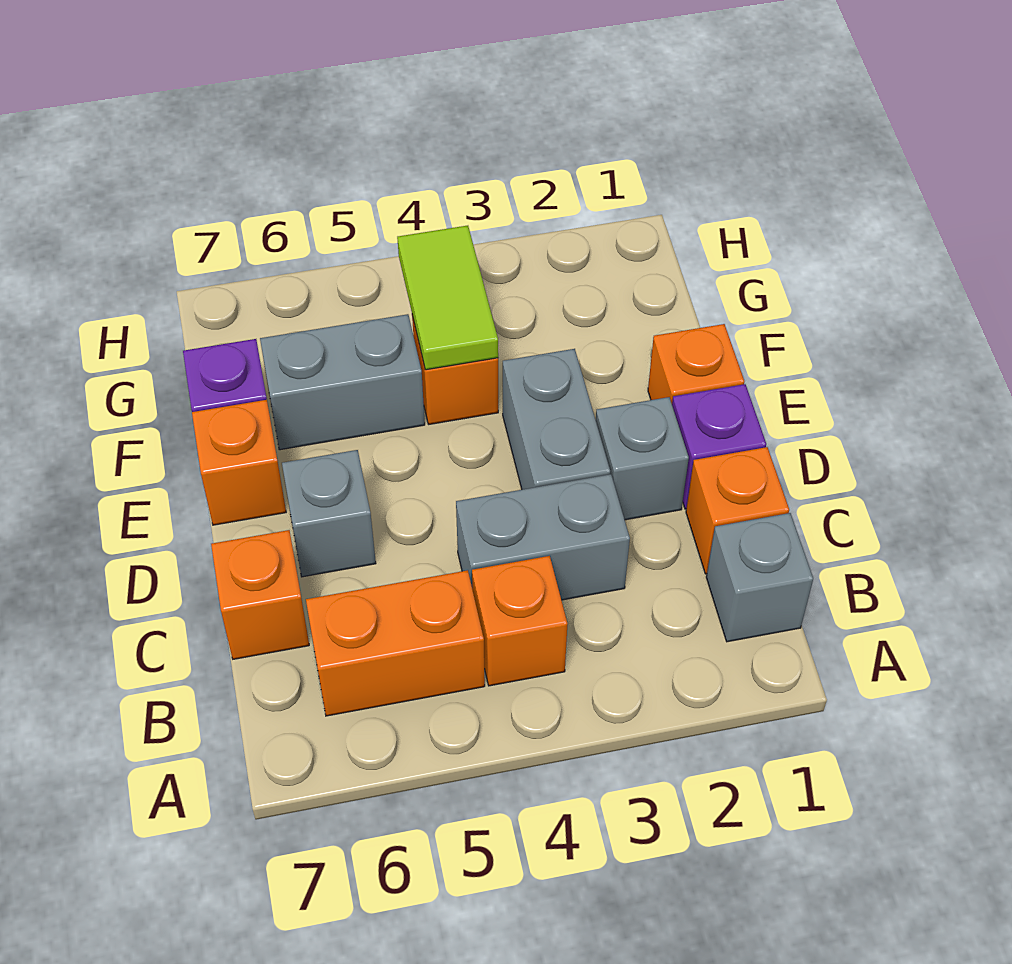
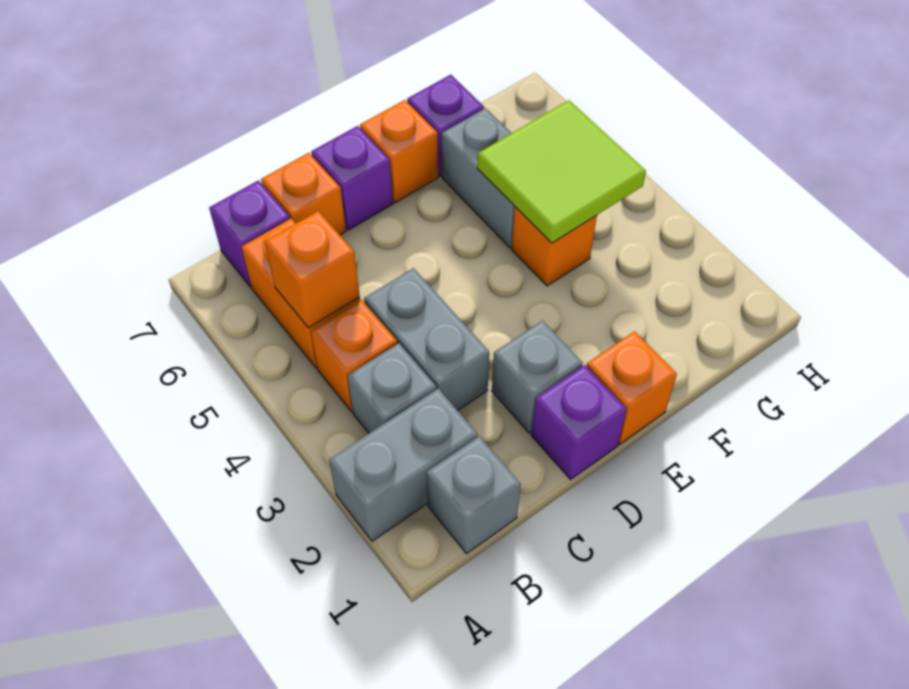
none -> purple 1x1 brick [209,180,290,287]
orange 1x1 brick [686,447,789,574] -> orange 1x1 brick moved to [265,211,360,328]
grey 1x2 brick [503,349,610,490] -> grey 1x2 brick moved to [329,389,477,541]
grey 1x1 brick [282,450,376,577] -> grey 1x1 brick moved to [347,343,436,433]
none -> purple 1x1 brick [311,126,393,230]
lime 1x2 tile [397,226,498,370] -> lime 2x2 tile [477,100,646,243]

